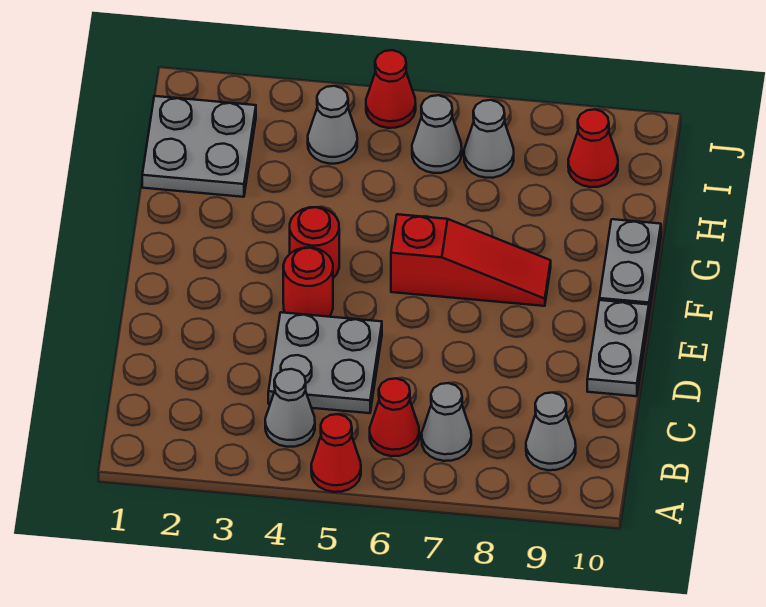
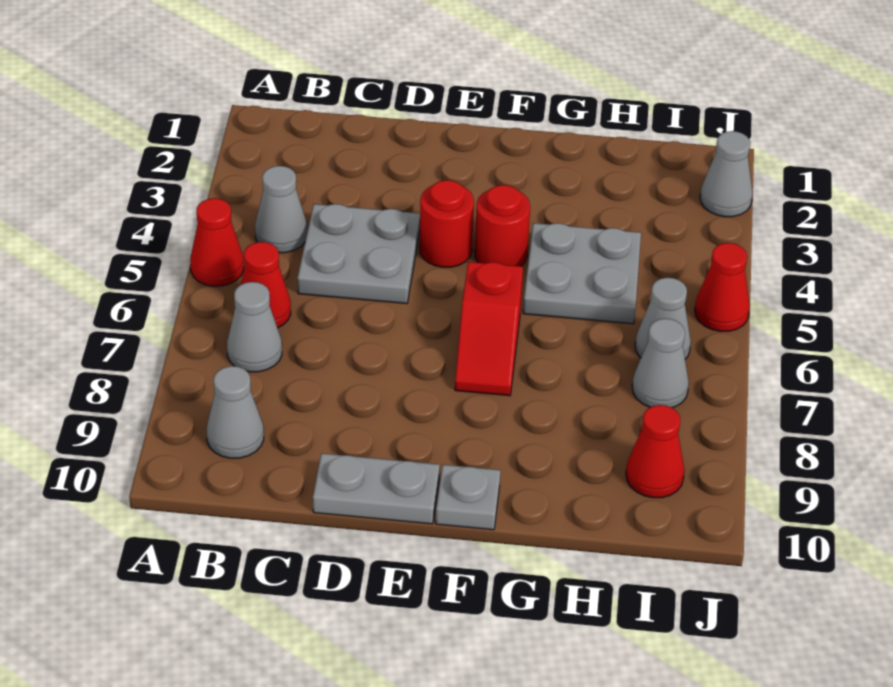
red 1x3 slope [391,214,551,306] -> red 1x2 slope [455,262,523,396]
grey 1x2 plate [599,219,661,313] -> grey 1x1 plate [436,465,500,530]
grey 2x2 plate [142,96,256,197] -> grey 2x2 plate moved to [523,223,641,324]
grey 1x1 cone [308,86,357,164] -> grey 1x1 cone moved to [700,131,753,217]

